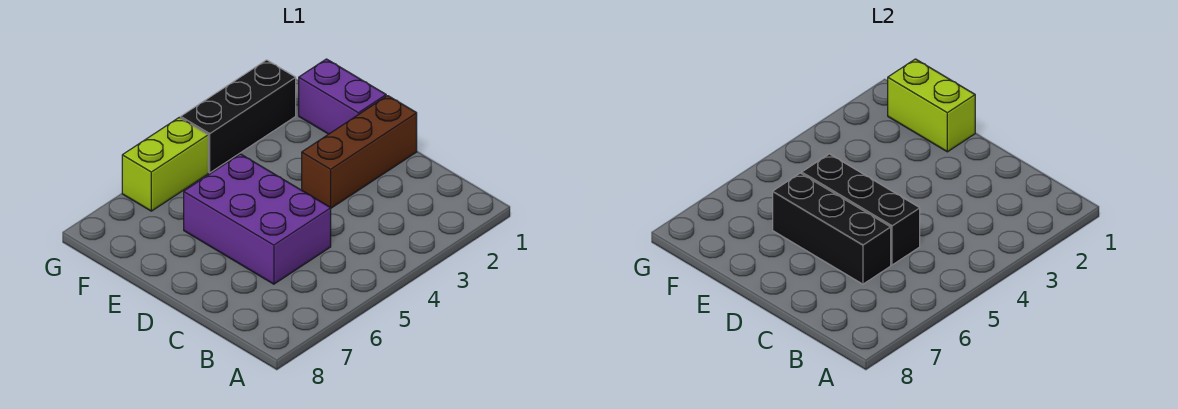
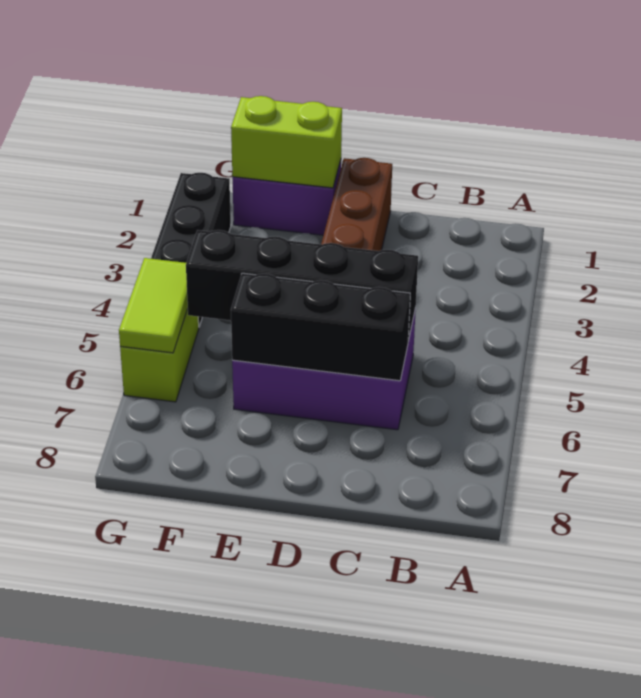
black 1x3 brick [802,154,920,265] -> black 1x4 brick [186,230,418,340]
none -> lime 1x2 tile [119,258,188,353]

